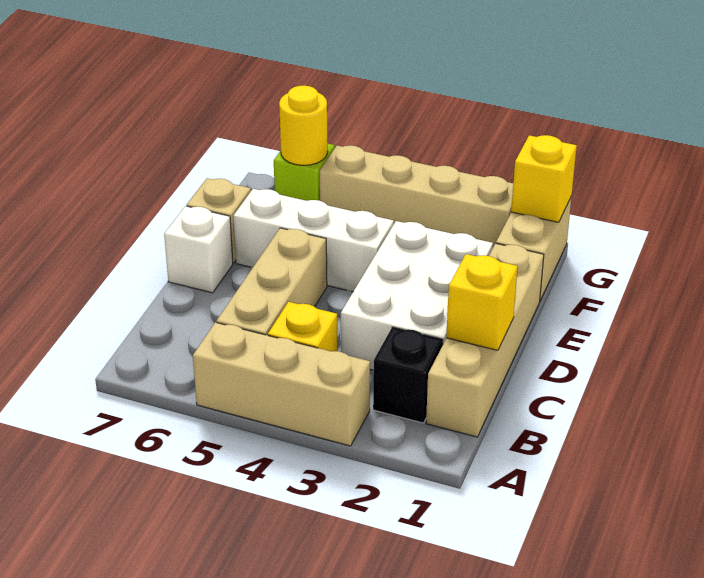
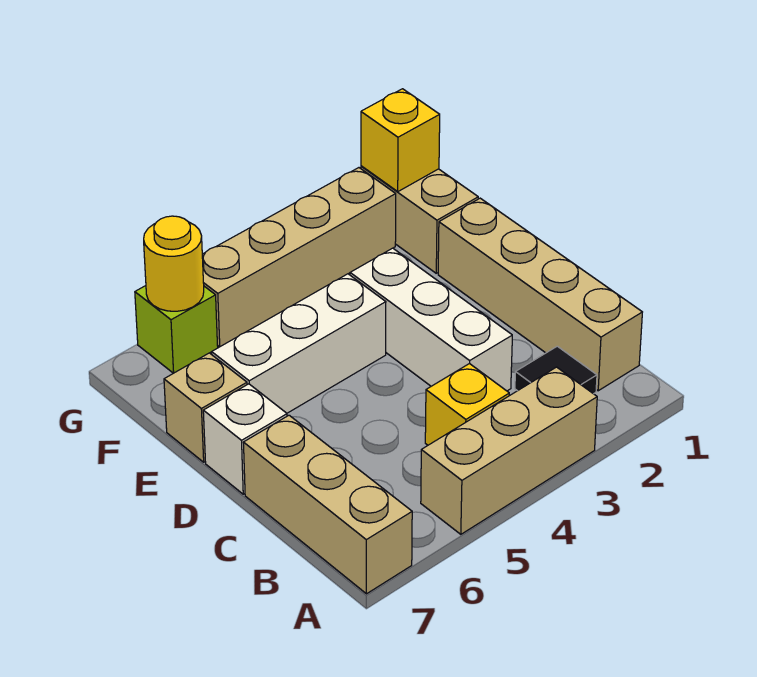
black 1x1 brick [373,327,443,423] -> black 1x1 tile [515,346,597,394]
tan 1x3 brick [216,228,327,335] -> tan 1x3 brick moved to [243,415,412,594]
yellow 1x1 brick [446,254,518,350] -> none
white 2x3 brick [341,221,493,370] -> white 1x3 brick [350,248,512,391]

